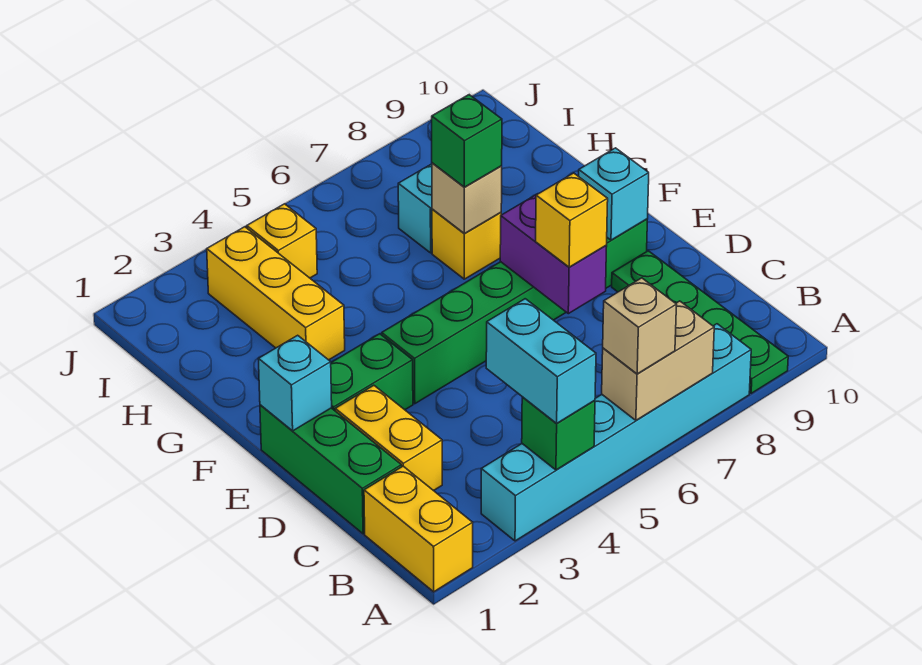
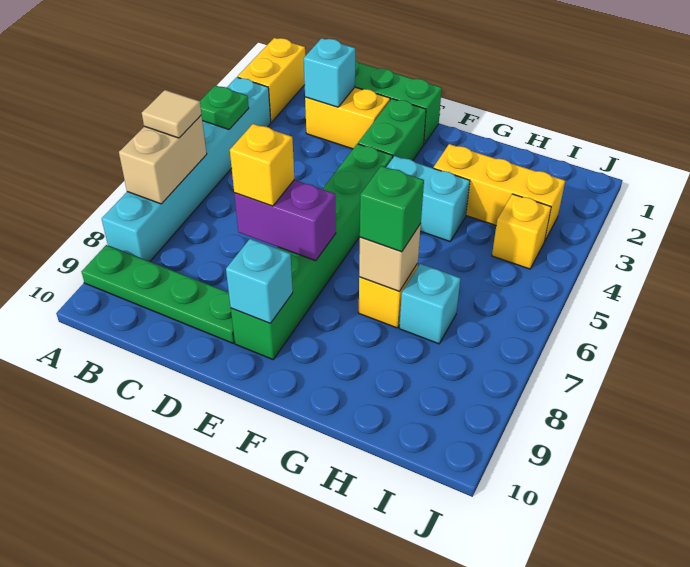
yellow 1x2 brick [364,466,473,592] -> yellow 1x2 brick turned to [238,38,305,122]
green 1x1 brick [522,397,595,470] -> green 1x1 plate [200,86,249,129]
cyan 1x2 brick [486,299,596,424] -> cyan 1x2 brick moved to [386,156,470,241]
tan 1x1 brick [603,278,677,374] -> tan 1x1 tile [142,90,201,138]
cyan 1x1 brick [259,335,332,431] -> cyan 1x1 brick moved to [304,38,355,107]

